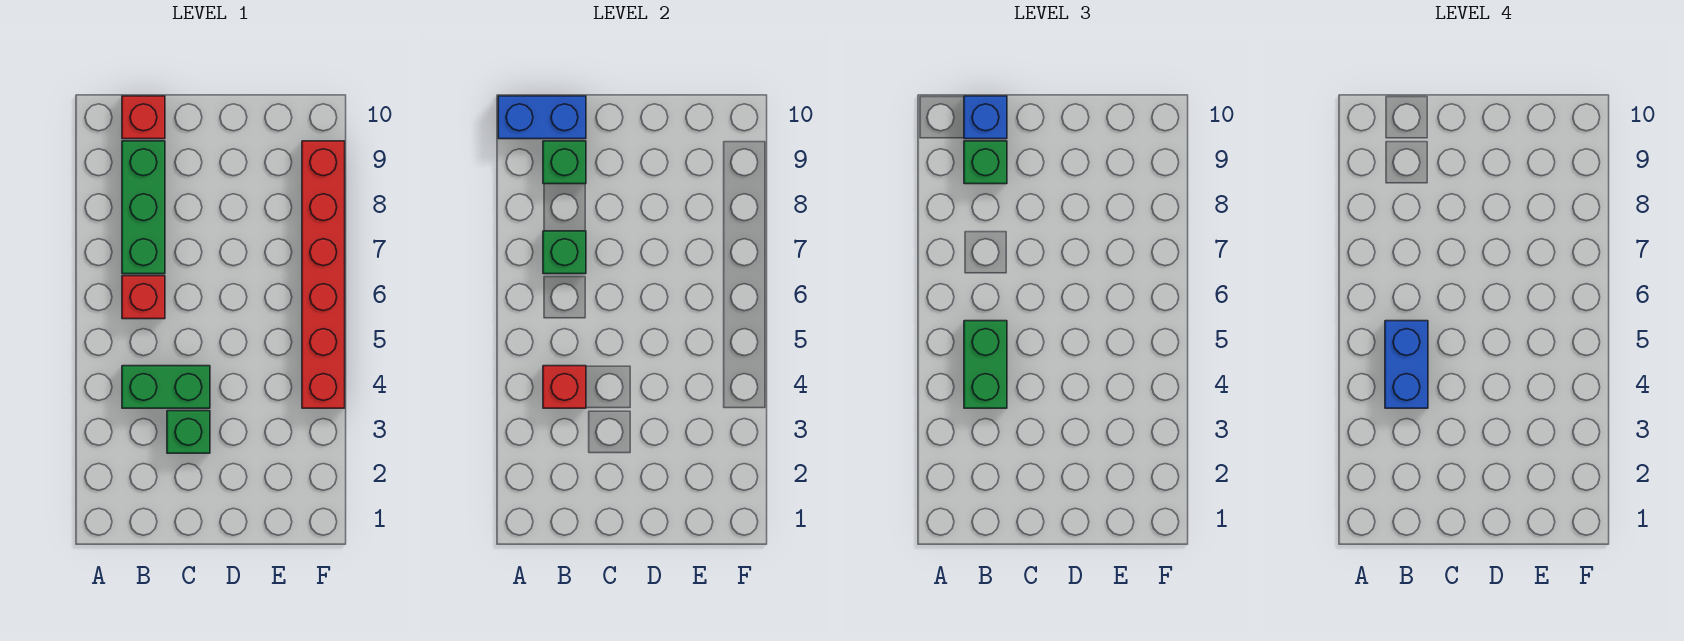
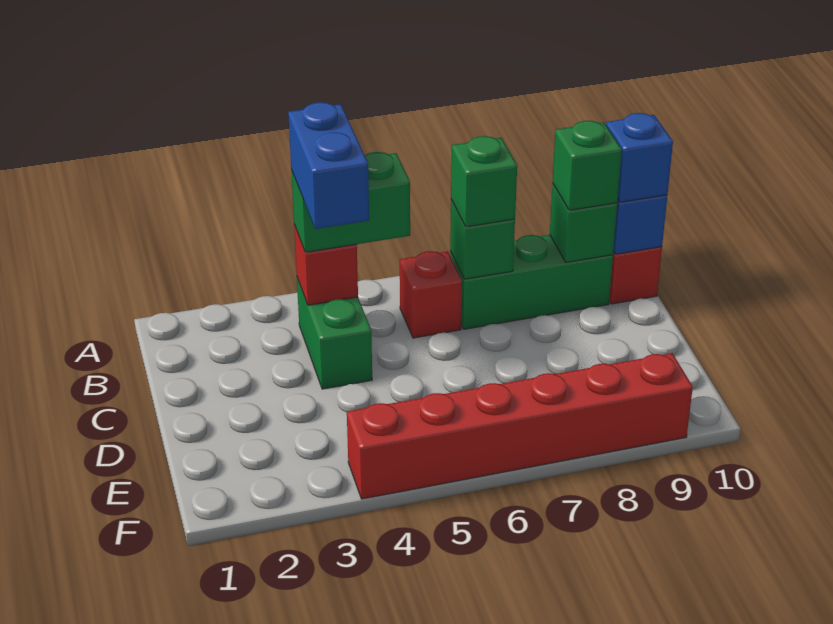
blue 1x2 brick [1385,321,1428,408] -> blue 1x2 brick turned to [288,102,369,229]
green 1x1 brick [167,411,210,453] -> green 1x1 brick moved to [451,136,517,227]

